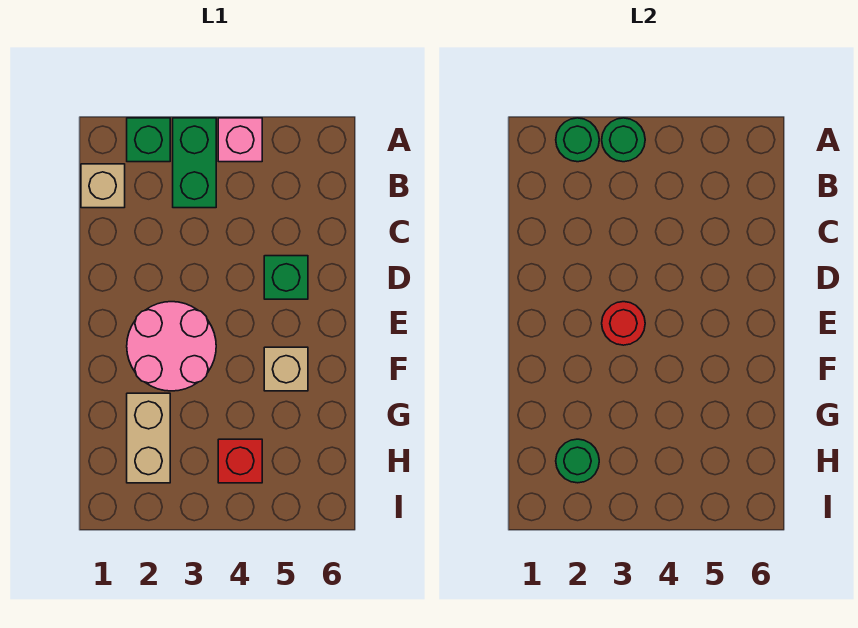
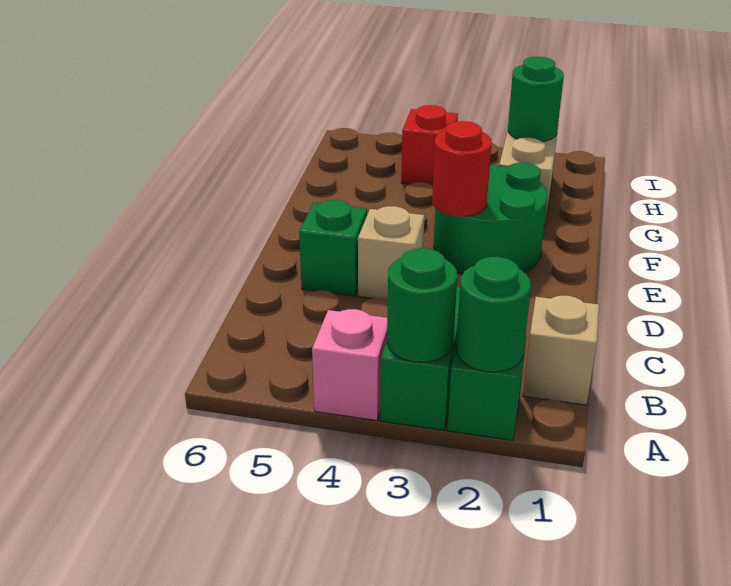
pink 2x2 round brick [127,302,216,391] -> green 2x2 round brick [434,163,547,274]
tan 1x1 brick [264,347,308,391] -> tan 1x1 brick moved to [358,206,425,299]

